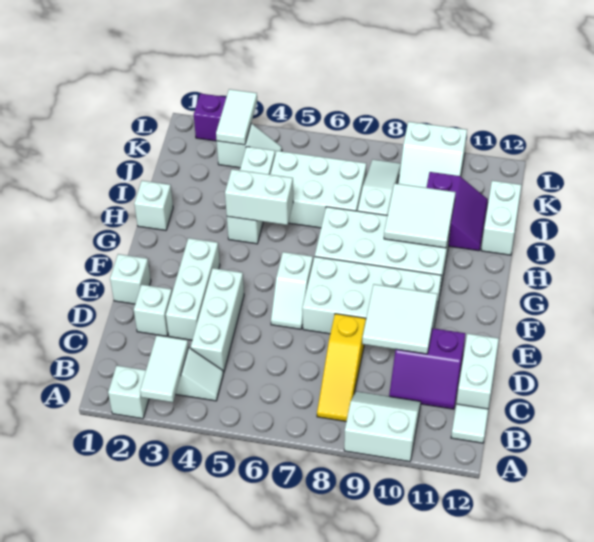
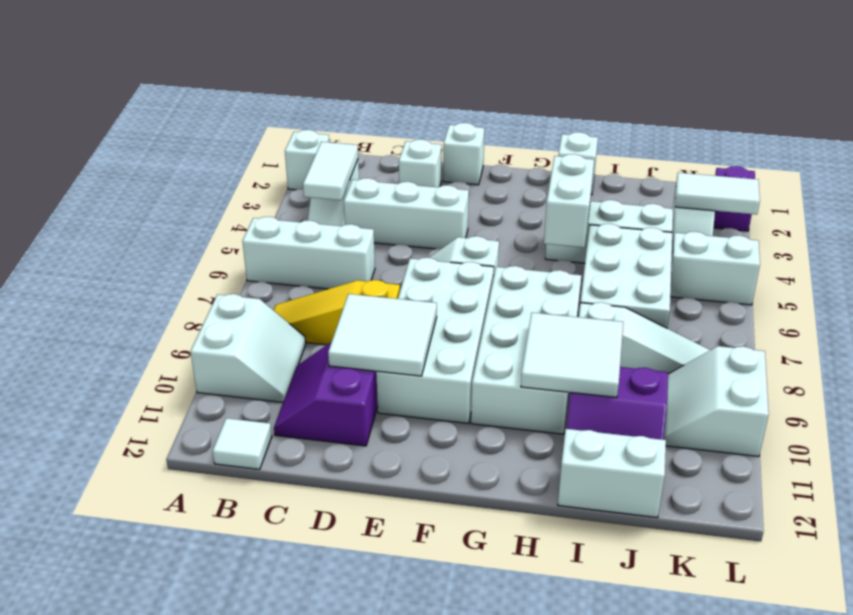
white 1x2 tile [140,335,189,402] -> white 1x2 tile turned to [303,142,358,200]
white 1x2 brick [456,334,499,409] -> white 1x2 brick moved to [670,232,760,305]
white 1x3 brick [166,238,220,340] -> white 1x3 brick moved to [242,217,375,289]

